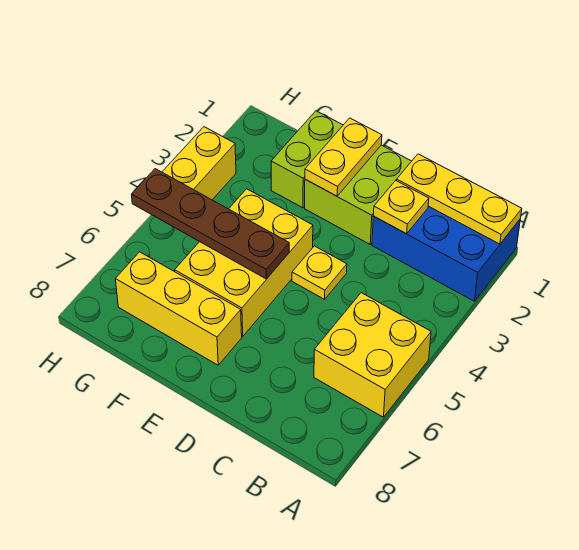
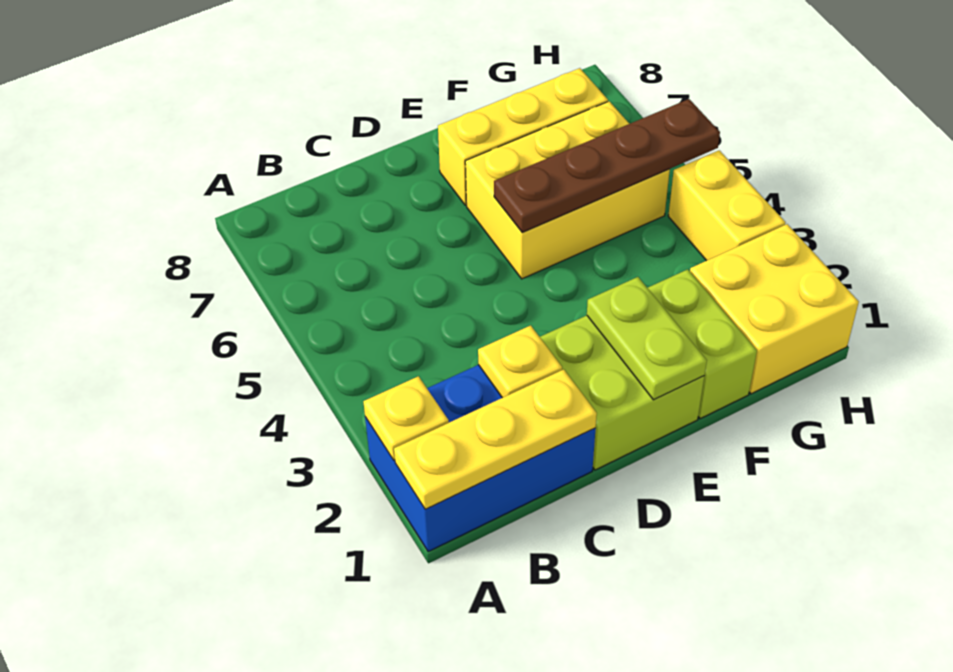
yellow 2x2 brick [314,293,431,417] -> yellow 2x2 brick moved to [690,224,859,394]
yellow 1x1 plate [292,246,347,299] -> yellow 1x1 plate moved to [363,376,449,460]
yellow 1x2 plate [305,118,382,196] -> lime 1x2 plate [587,277,707,400]
yellow 2x3 brick [175,189,313,336] -> yellow 2x3 brick turned to [465,101,670,279]

